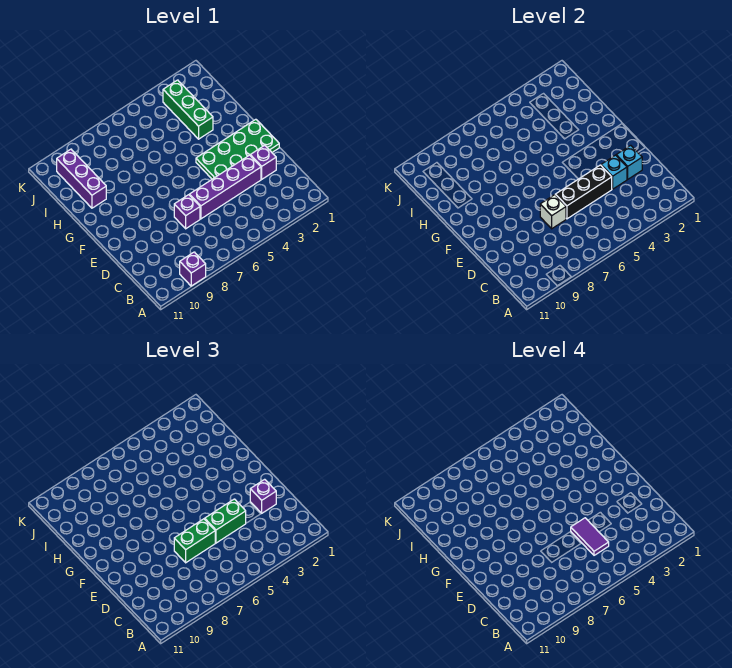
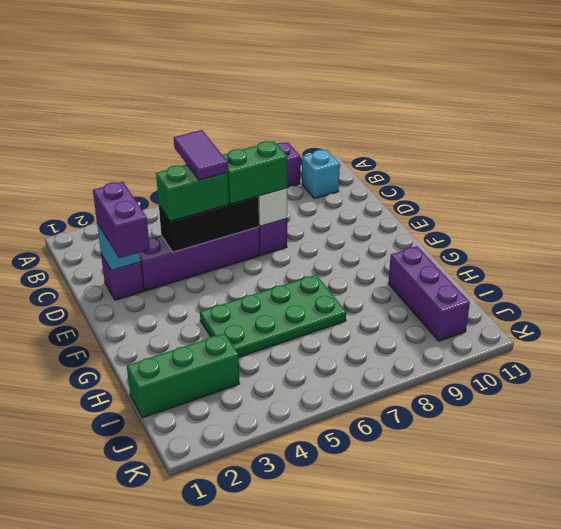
purple 1x1 brick [250,479,276,513] -> purple 1x2 brick [93,182,150,258]
cyan 1x1 brick [601,155,627,189] -> cyan 1x1 brick moved to [302,150,340,199]
green 2x4 plate [196,119,279,179] -> green 2x4 plate moved to [200,275,346,357]
green 1x3 brick [163,80,213,139] -> green 1x3 brick turned to [127,333,239,418]

